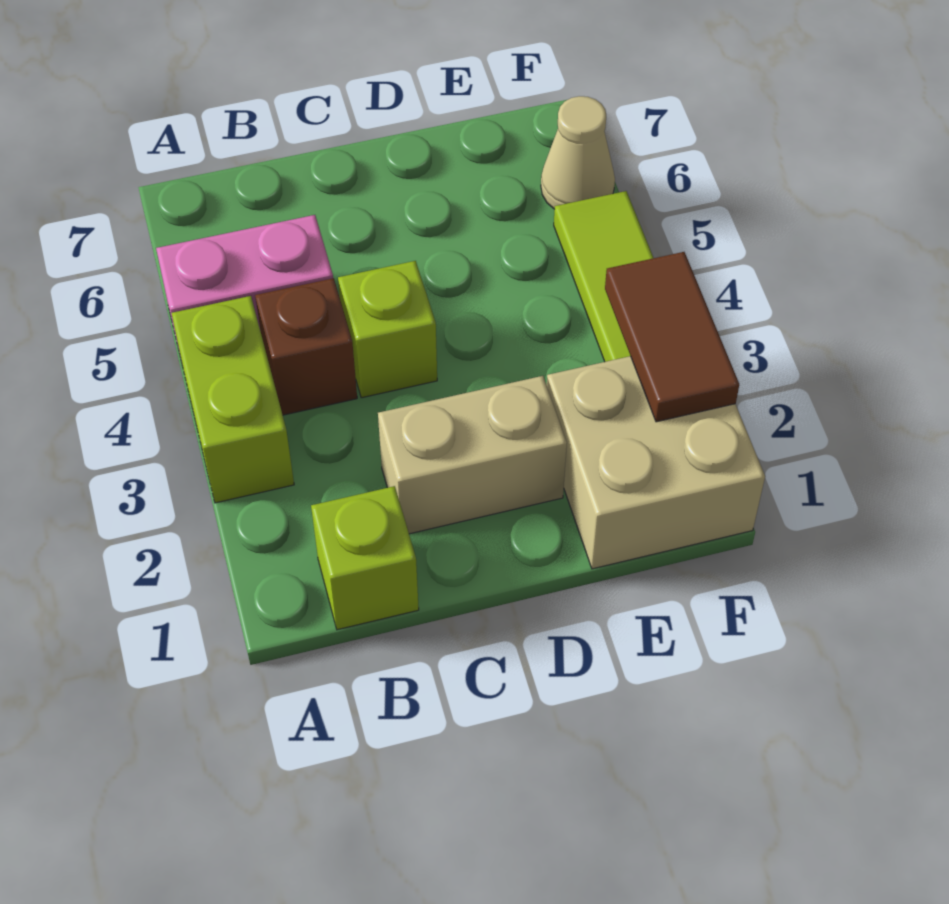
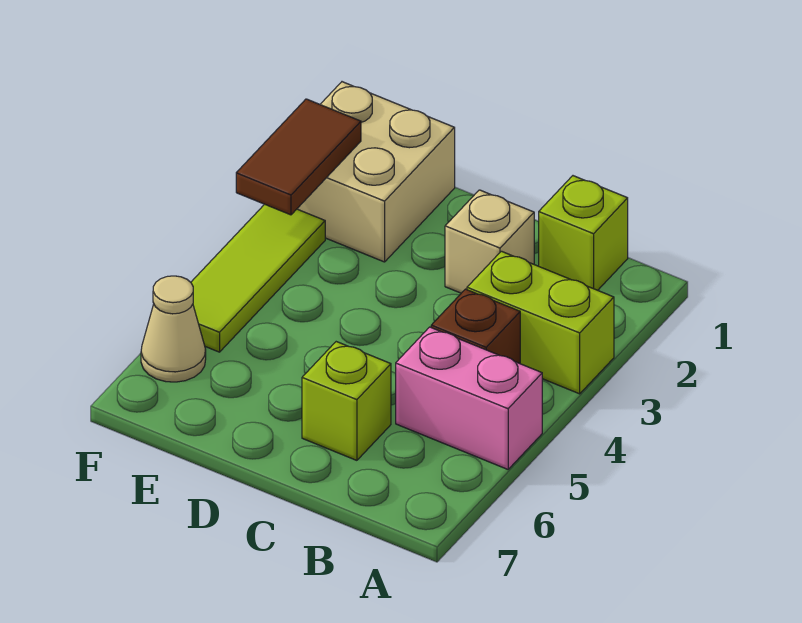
lime 1x2 brick [171,296,294,503] -> lime 1x2 brick turned to [467,251,614,394]
tan 1x2 brick [378,376,567,534] -> tan 1x1 brick [445,190,534,293]
lime 1x1 brick [338,261,437,398] -> lime 1x1 brick moved to [302,342,391,460]

